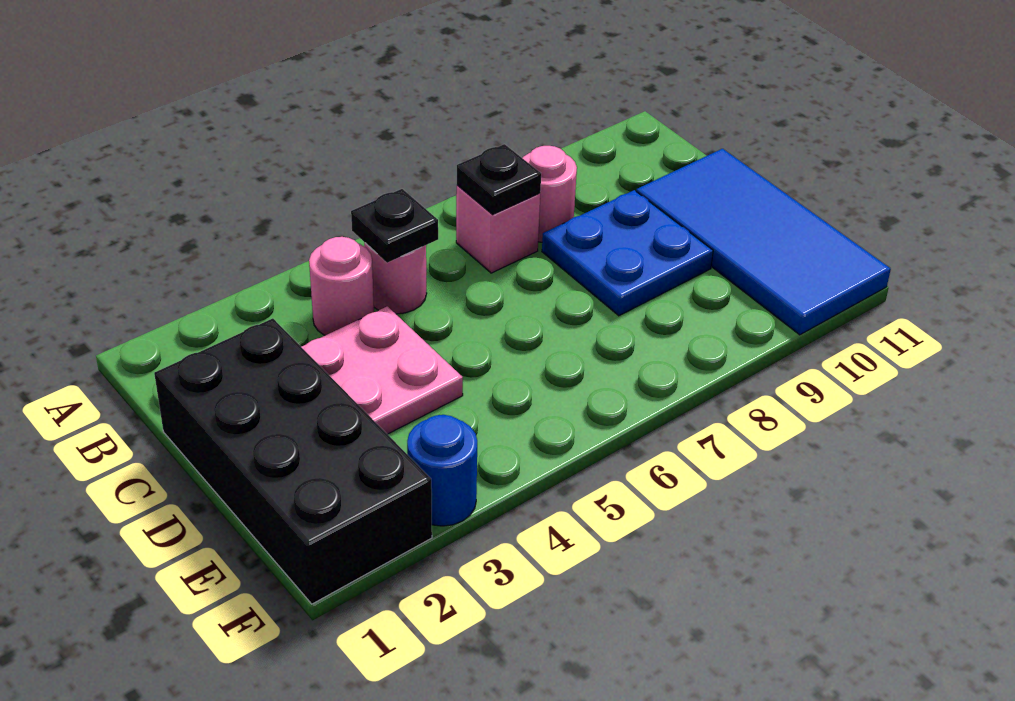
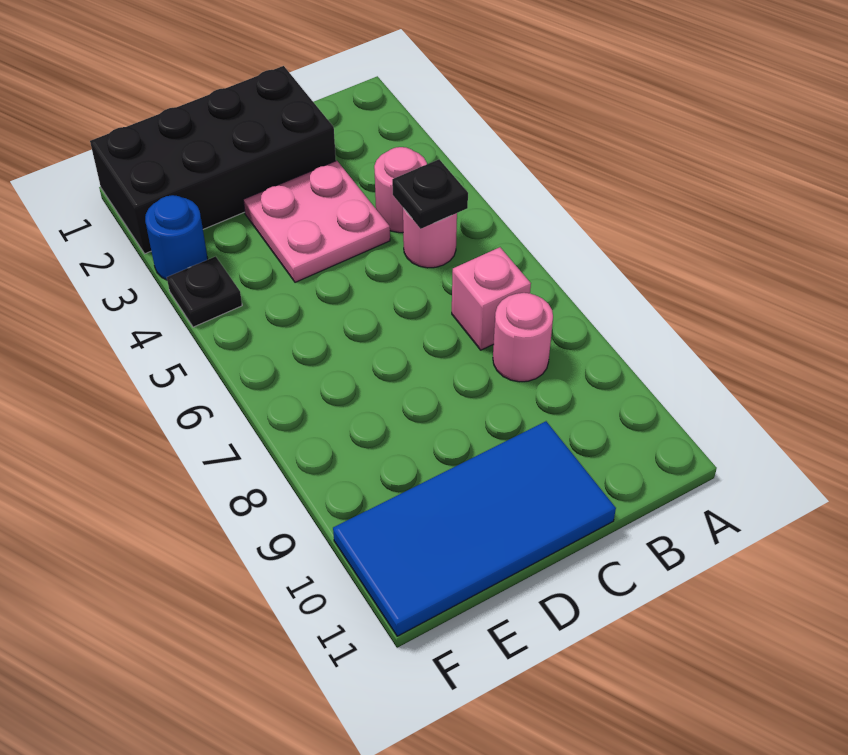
black 1x1 plate [457,144,541,214] -> black 1x1 plate moved to [167,256,242,327]
blue 2x2 plate [542,190,713,316] -> none

